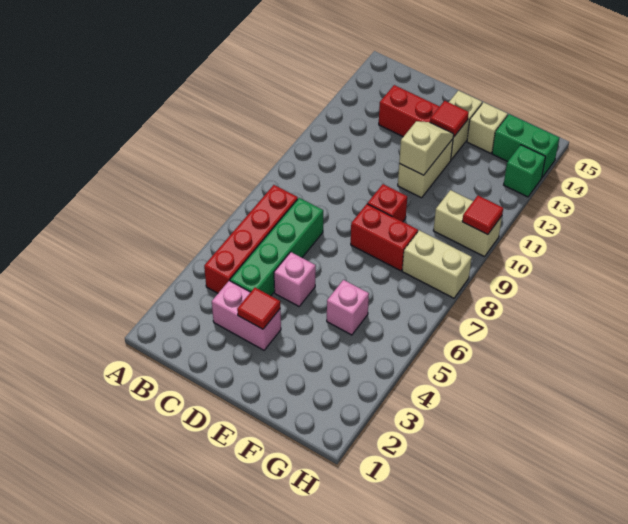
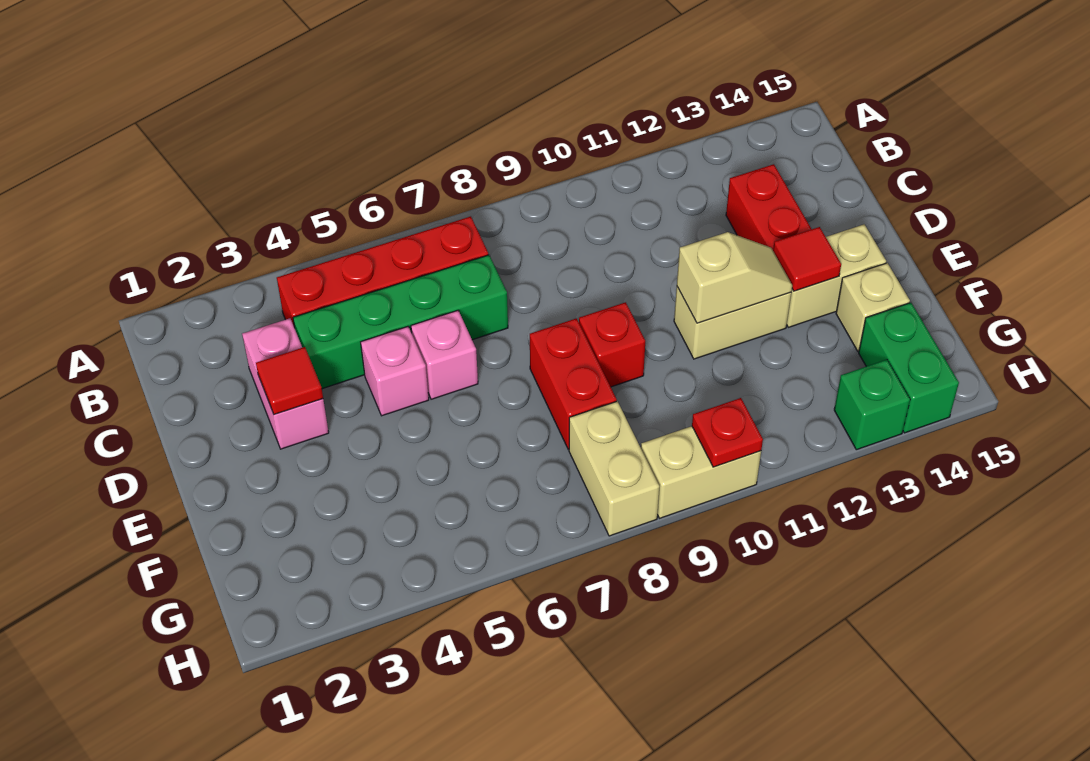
pink 1x1 brick [327,280,369,335] -> pink 1x1 brick moved to [411,310,478,399]
tan 1x2 brick [433,190,502,257] -> tan 1x2 brick turned to [641,426,761,518]
red 1x1 tile [462,196,503,235] -> red 1x1 plate [692,398,763,467]

